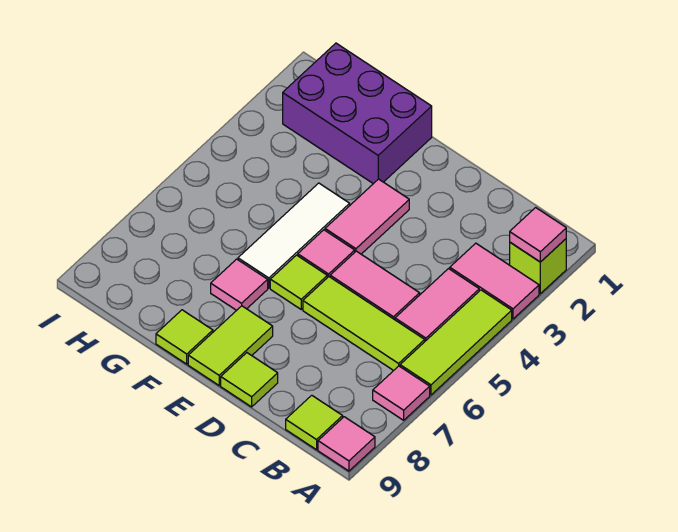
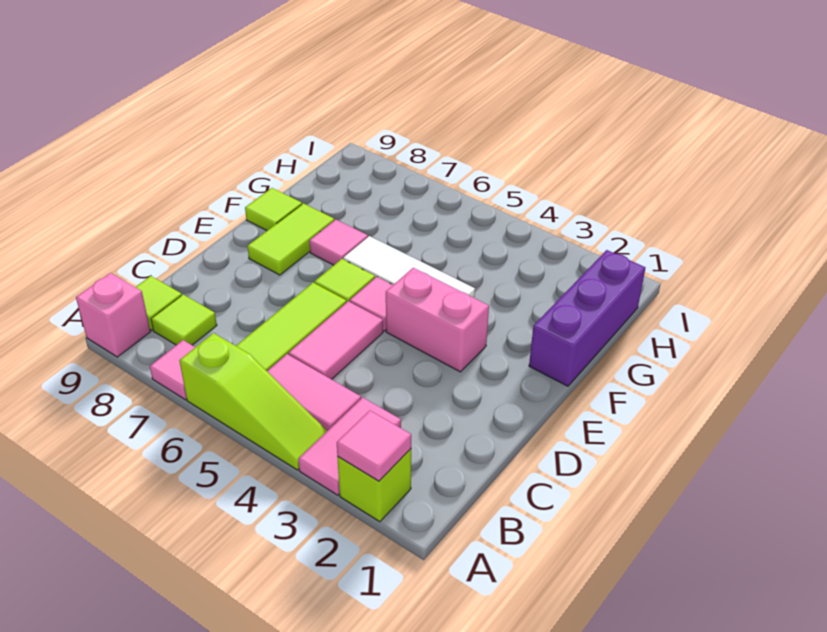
lime 1x3 tile [400,290,512,395] -> lime 1x3 slope [179,333,327,470]
pink 1x1 tile [318,417,375,471] -> pink 1x1 brick [76,273,150,357]
lime 1x1 tile [221,353,278,407] -> lime 1x1 tile moved to [151,295,217,345]
pink 1x2 tile [325,179,409,254] -> pink 1x2 brick [386,268,489,372]
lime 1x2 tile [188,306,273,385] -> lime 1x2 tile turned to [247,203,334,275]
purple 2x3 brick [283,43,432,184] -> purple 1x3 brick [529,250,645,386]

